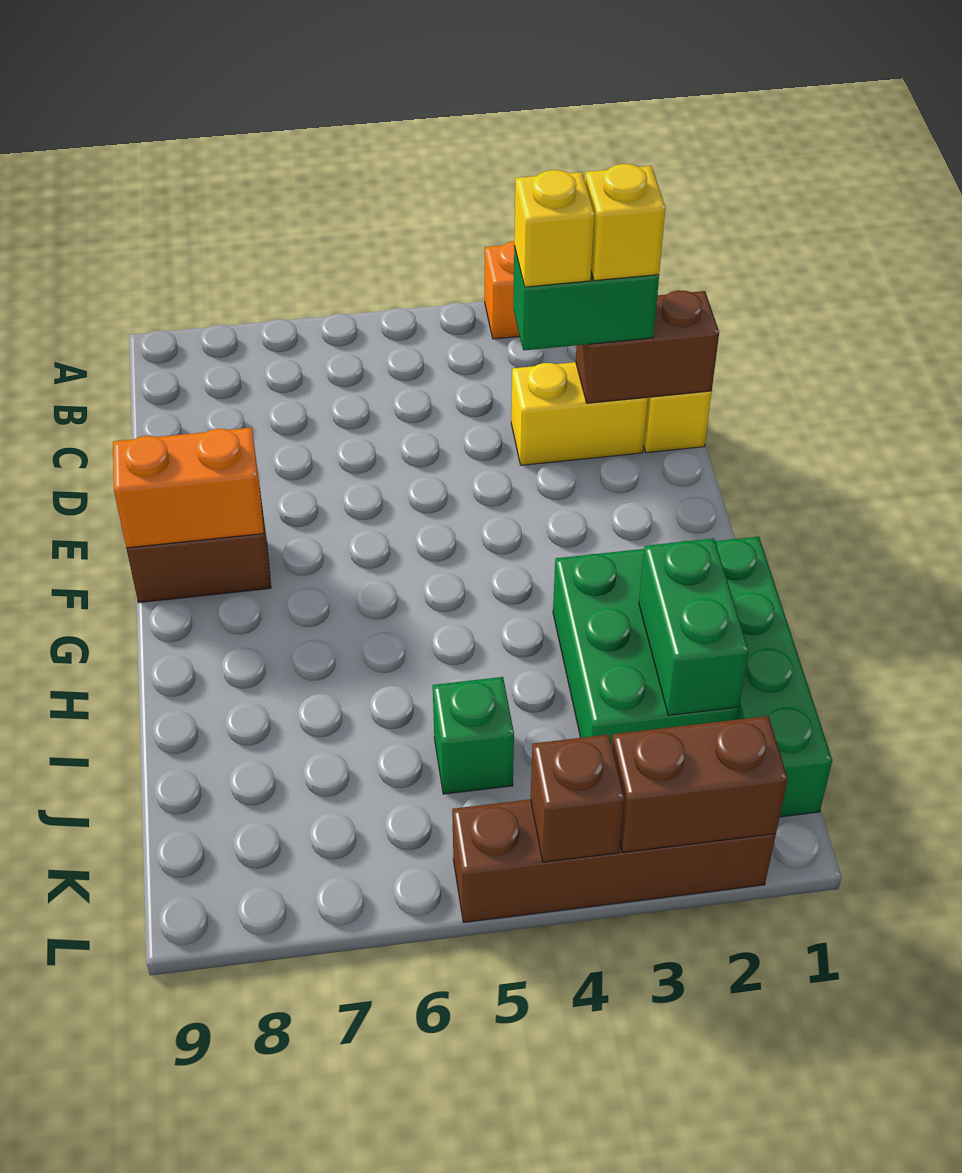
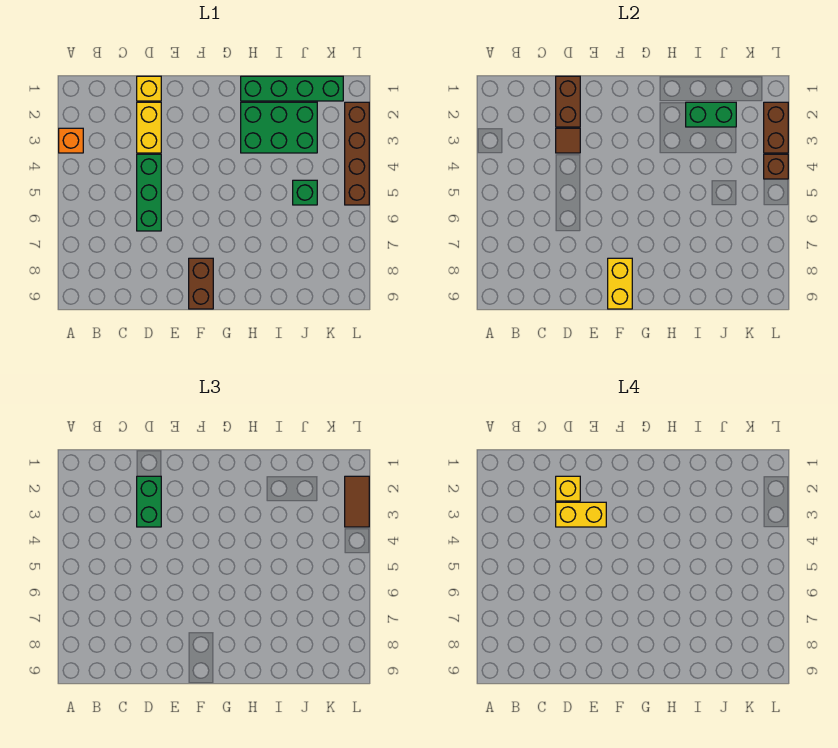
none -> brown 1x1 tile [556,128,580,153]
yellow 1x1 brick [514,170,594,287] -> yellow 1x2 brick [556,502,606,527]
none -> green 1x3 brick [137,154,161,231]
orange 1x2 brick [113,428,264,548] -> yellow 1x2 brick [608,258,632,309]
none -> brown 1x2 tile [345,476,369,527]

